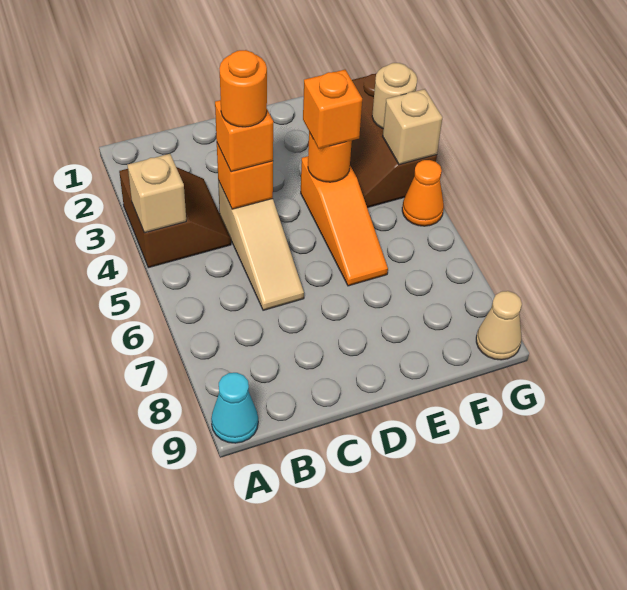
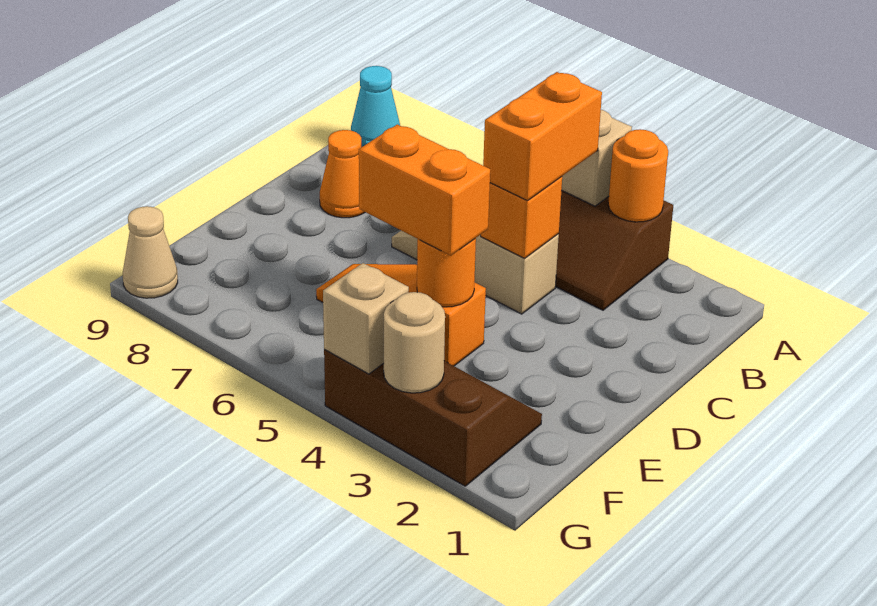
orange 1x1 brick [215,100,273,172] -> orange 1x2 brick [483,72,602,201]
orange 1x1 round brick [219,50,267,127] -> orange 1x1 round brick moved to [608,129,668,222]
orange 1x1 brick [303,70,362,149] -> orange 1x2 brick [359,124,490,256]
orange 1x1 cone [402,160,444,226] -> orange 1x1 cone moved to [320,130,365,218]

